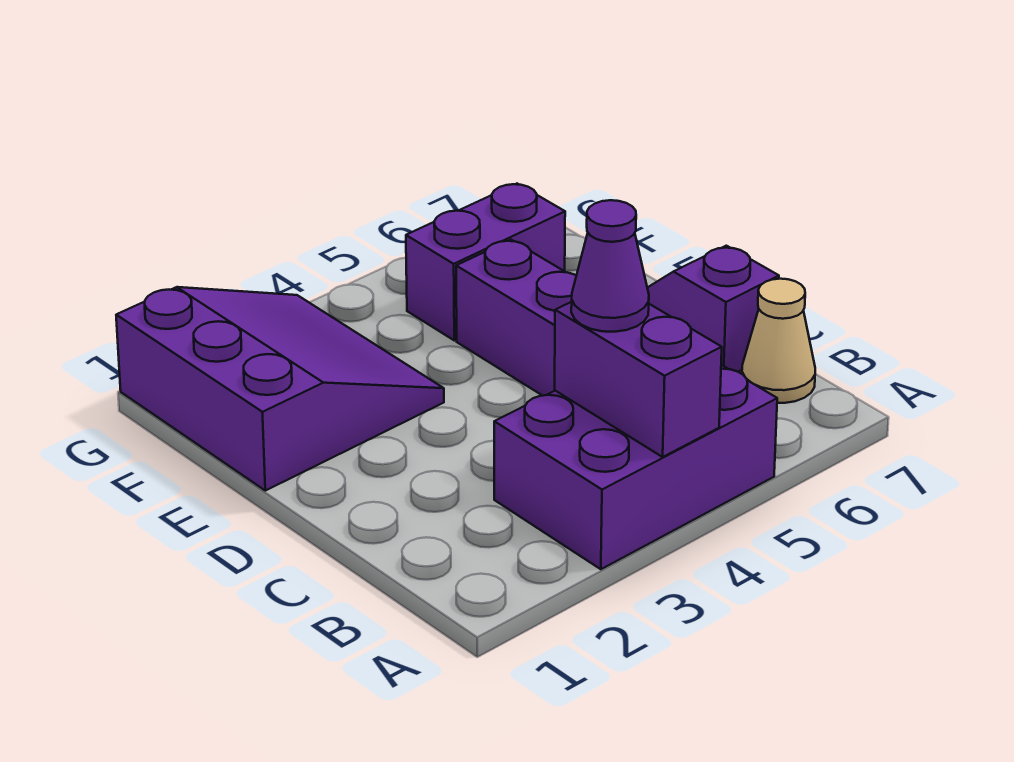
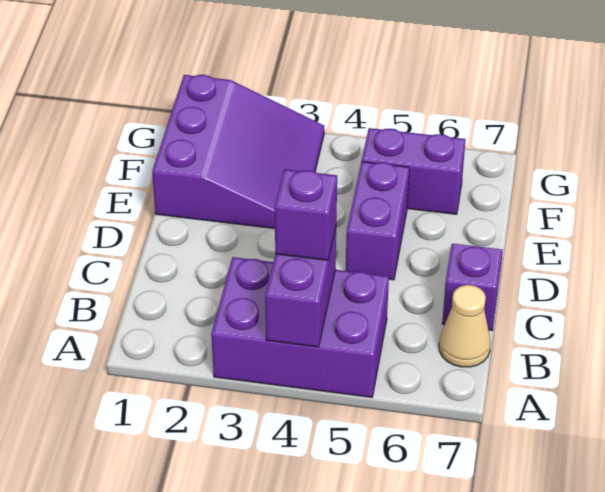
purple 1x1 cone [571,200,649,332] -> purple 1x1 brick [275,169,337,260]

